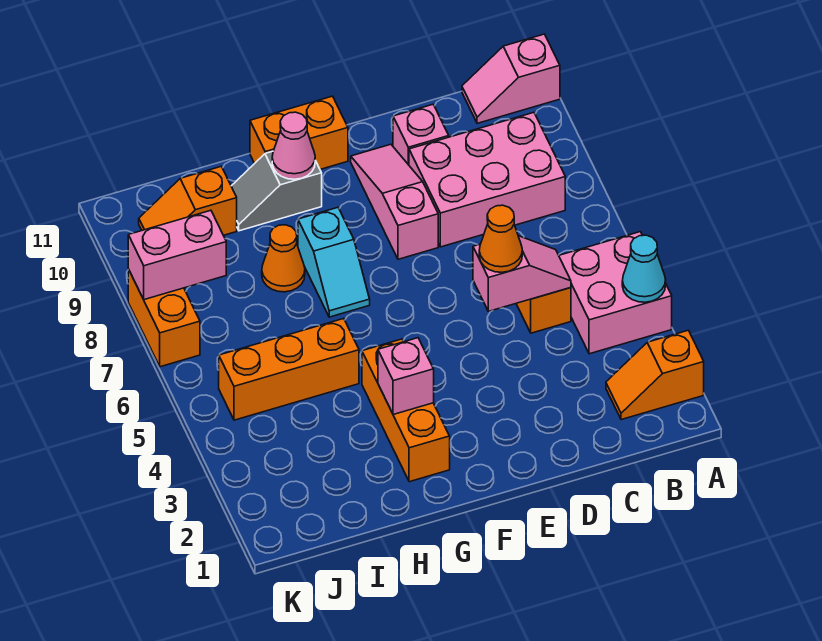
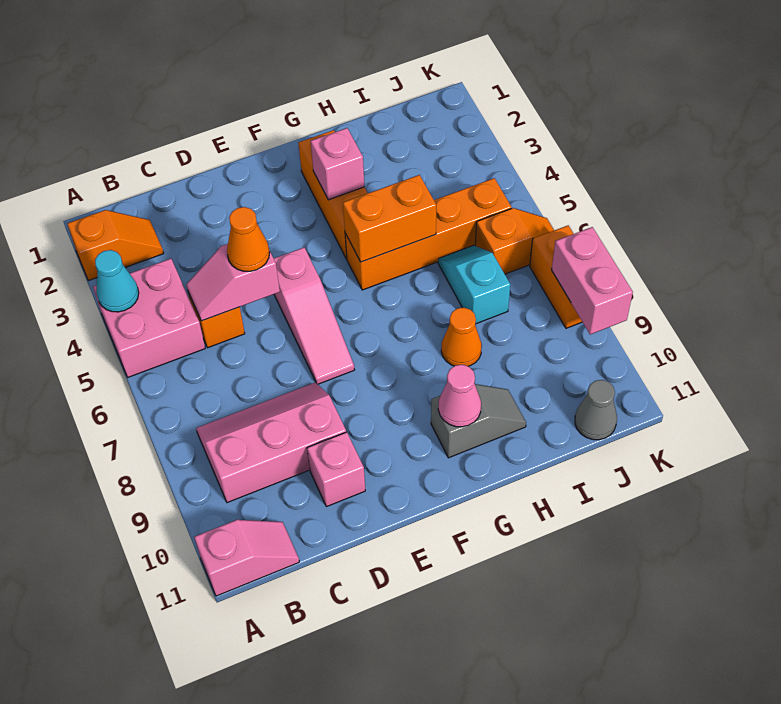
pink 2x3 brick [409,113,565,247] -> pink 2x3 slope [196,382,346,503]
pink 1x3 slope [351,144,438,259] -> pink 1x3 slope moved to [274,248,354,384]
orange 1x2 brick [250,96,348,169] -> orange 1x2 brick moved to [343,175,436,262]
cyan 1x2 slope [298,208,370,317] -> cyan 1x2 slope moved to [438,245,510,324]
orange 1x3 brick [219,319,359,420] -> orange 1x4 brick [345,178,512,290]
orange 1x2 slope [139,167,237,235] -> orange 1x2 slope moved to [475,208,554,274]
pink 1x2 brick [128,210,226,300] -> pink 1x2 brick turned to [552,227,633,334]
none -> grey 1x1 cone [575,380,617,440]

